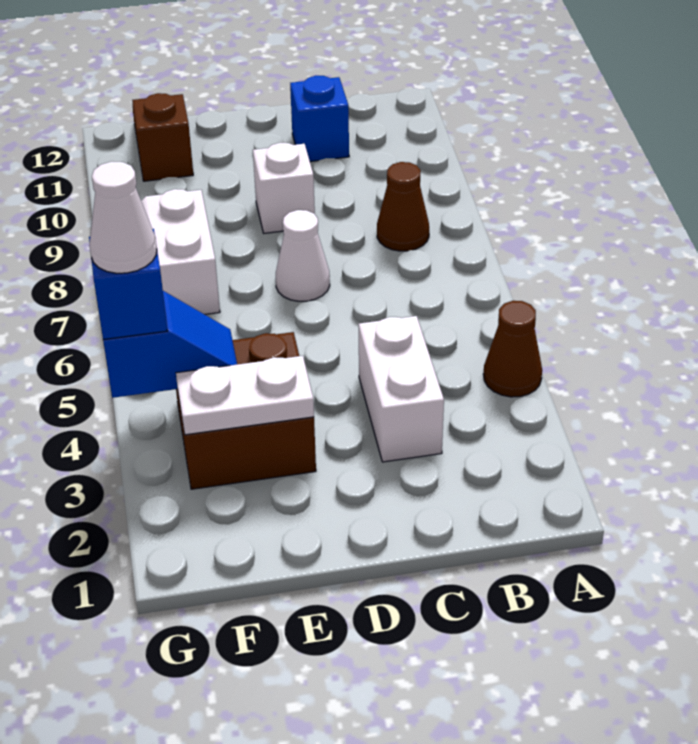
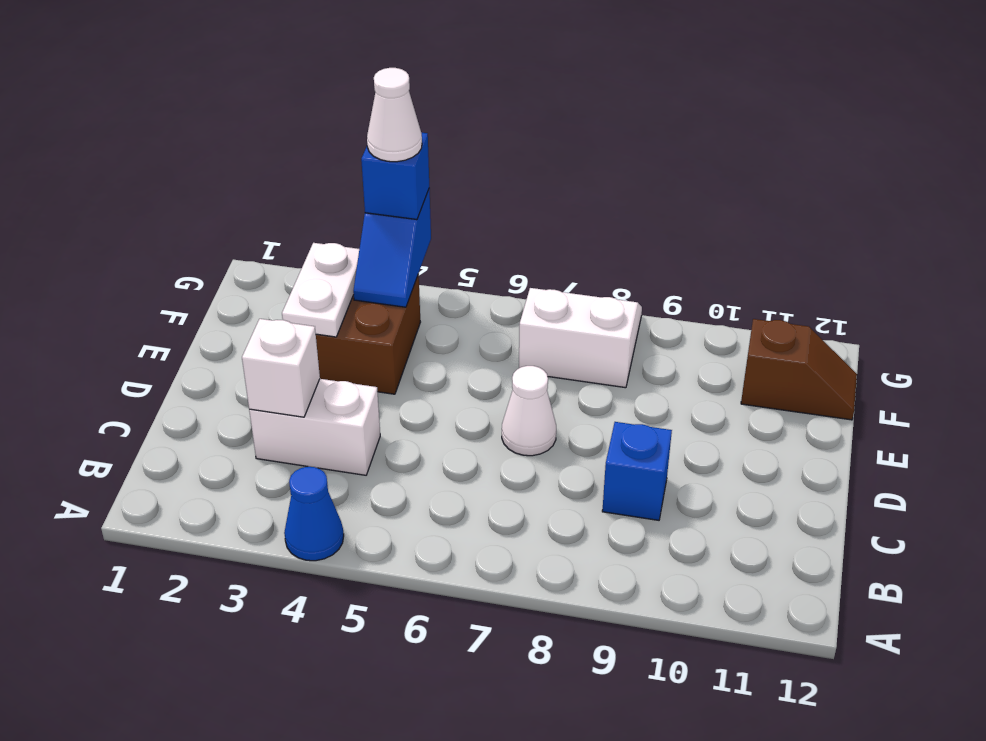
brown 1x1 cone [483,301,542,397] -> blue 1x1 cone [284,467,344,561]
brown 1x1 cone [377,162,429,251] -> none
blue 1x1 brick [290,76,349,162] -> blue 1x1 brick moved to [602,422,672,520]
white 1x1 brick [253,143,315,233] -> white 1x1 brick moved to [242,319,320,417]

